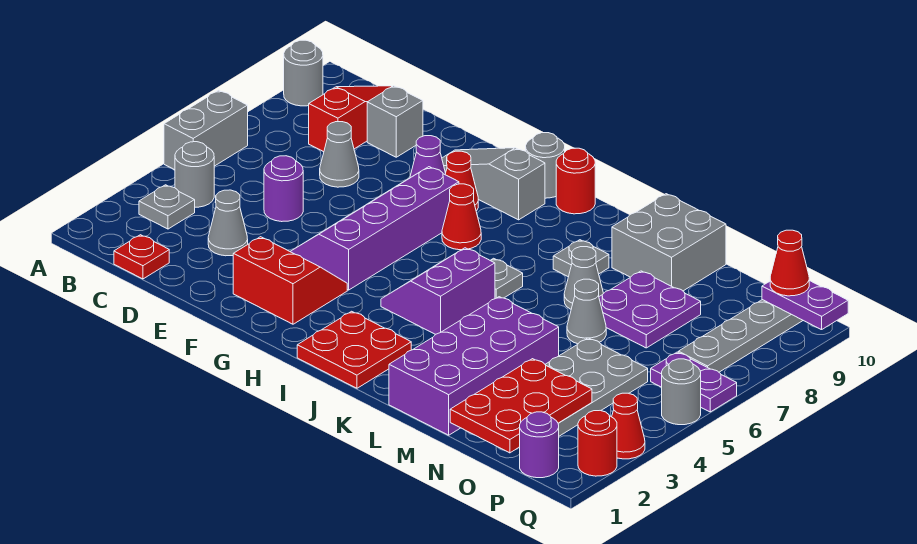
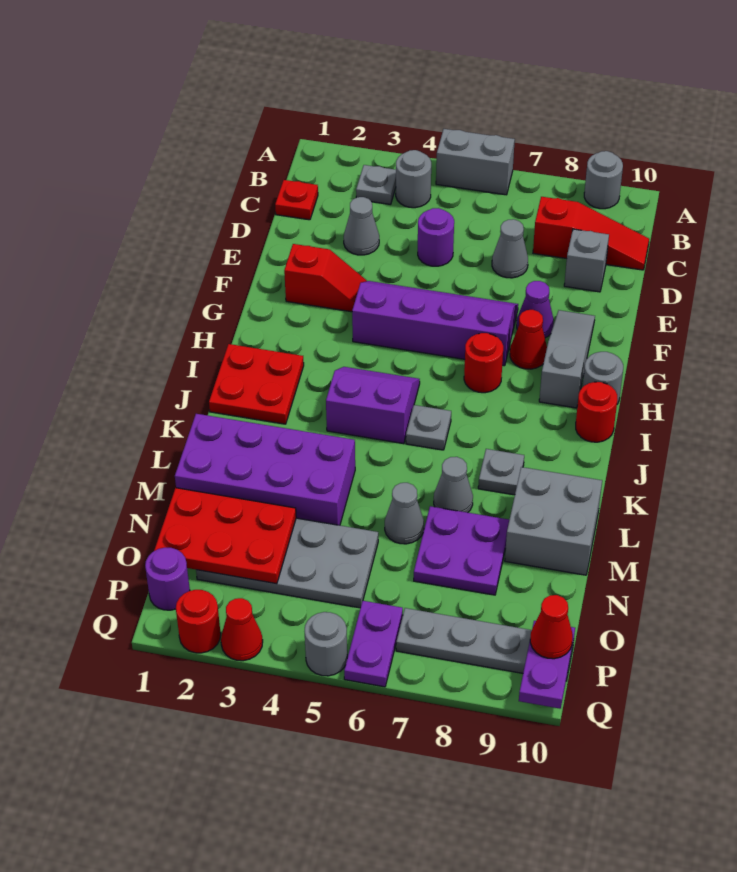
red 2x2 slope [233,237,347,324] -> red 1x2 slope [284,244,367,312]
red 1x1 cone [442,184,481,250] -> red 1x1 round brick [464,333,503,393]

